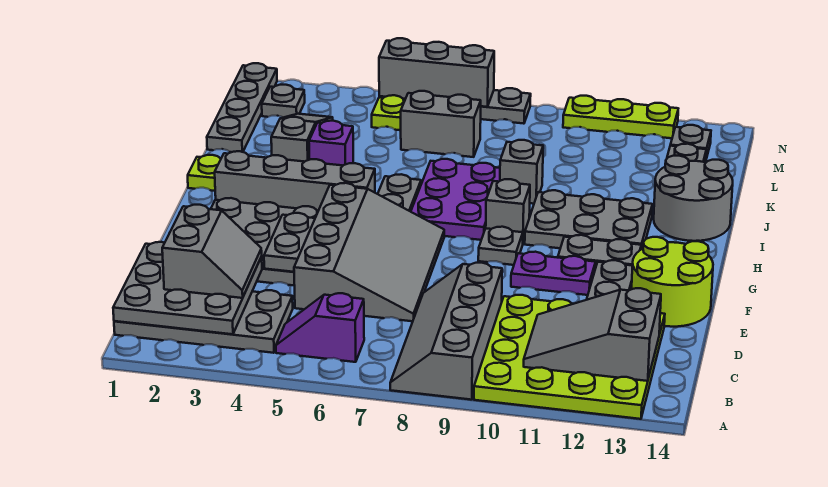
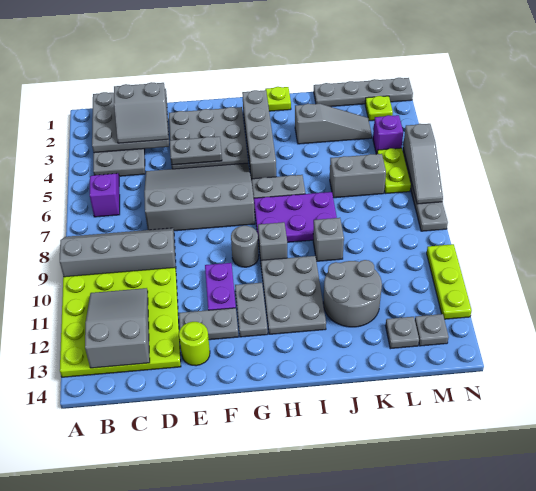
grey 3x4 slope [294,183,444,321] -> grey 3x4 slope turned to [144,163,255,231]
lime 2x2 round brick [632,237,713,327] -> lime 1x1 round brick [179,322,210,366]
grey 1x1 plate [478,227,523,265] -> grey 1x1 round brick [231,225,259,267]
grey 2x2 round brick [654,156,733,241] -> grey 2x2 round brick moved to [323,260,382,327]
purple 1x1 brick [309,121,353,165] -> purple 1x1 brick moved to [373,115,403,154]
grey 1x2 brick [401,91,481,157] -> grey 1x2 brick turned to [330,154,386,198]
grey 1x1 plate [262,85,305,118] -> lime 1x1 plate [365,96,393,121]
grey 1x3 brick [379,38,494,107] -> grey 1x3 slope [403,124,443,204]

